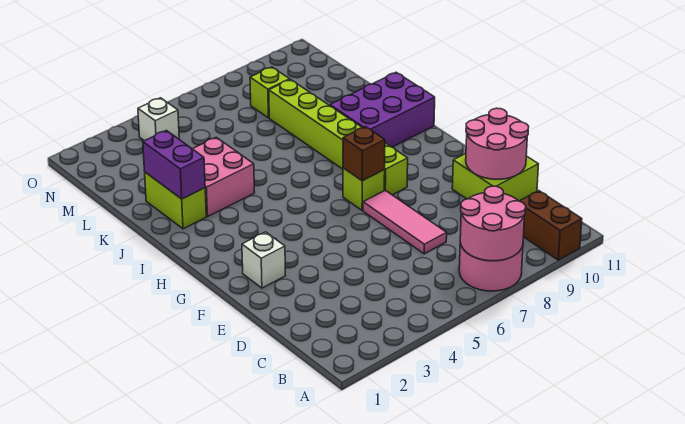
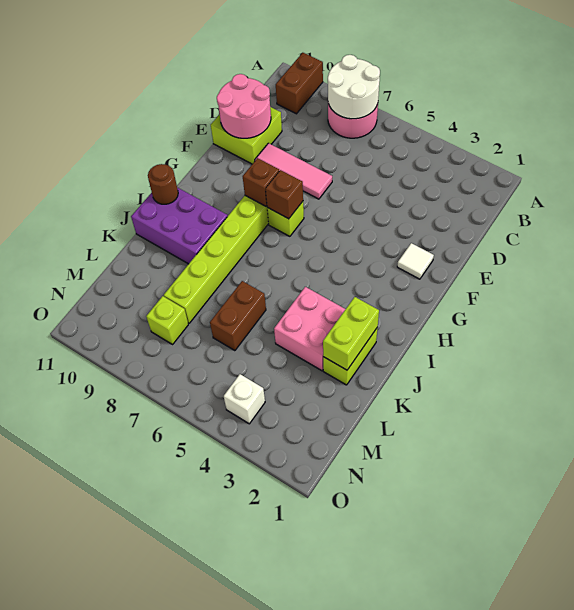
pink 2x2 round brick [460,186,526,261] -> white 2x2 round brick [328,55,380,119]
pink 1x3 tile [363,190,447,254] -> pink 1x3 tile turned to [255,143,332,199]
white 1x1 brick [242,232,285,288] -> white 1x1 tile [397,243,434,279]
none -> brown 1x1 brick [243,158,279,206]
none -> brown 1x1 round brick [148,164,178,204]
purple 1x2 brick [143,130,205,199] -> lime 1x2 brick [323,297,379,370]
none -> brown 1x2 brick [210,281,266,351]

